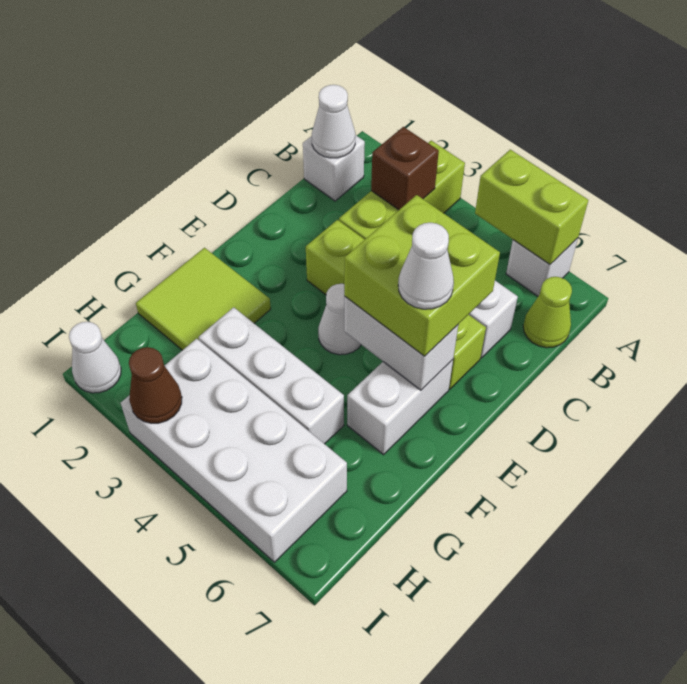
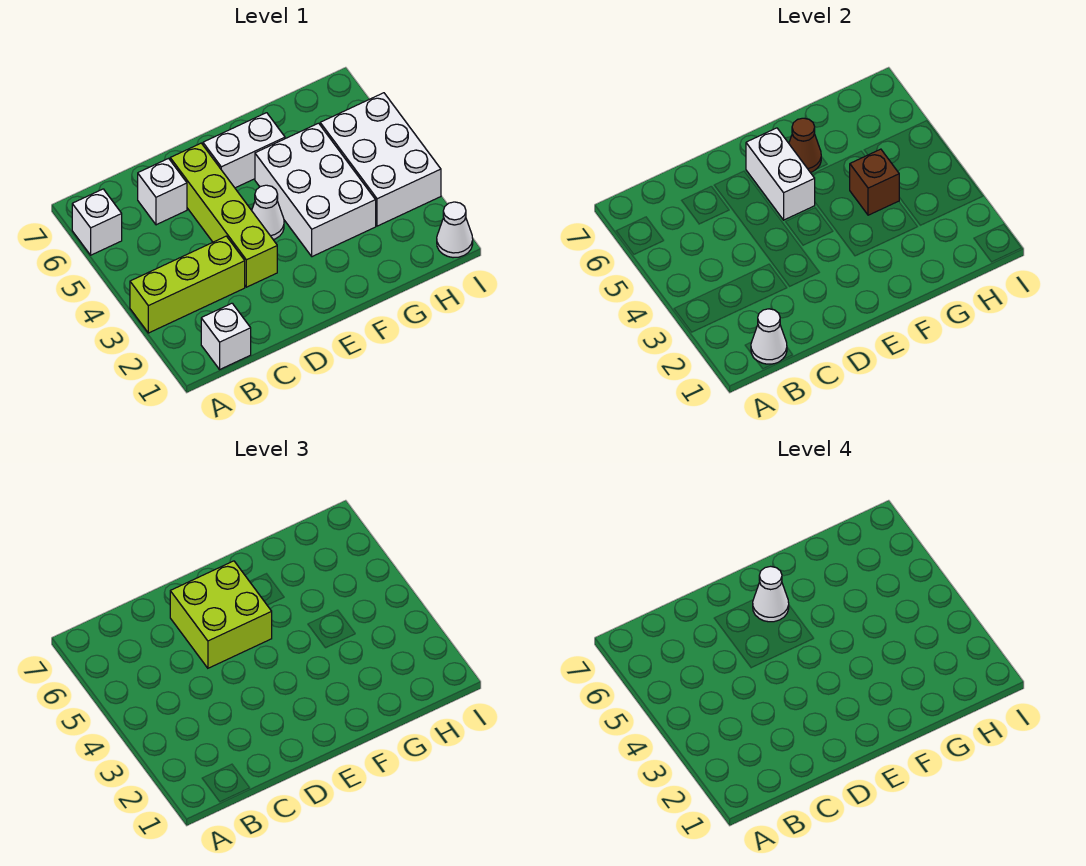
lime 1x2 brick [475,150,588,264] -> none
brown 1x1 brick [371,127,439,210] -> brown 1x1 brick moved to [850,149,899,215]
lime 1x1 cone [523,277,572,348] -> none
lime 2x2 tile [136,248,271,350] -> none
white 1x3 brick [199,307,344,444] -> white 2x3 brick [255,123,376,257]
white 2x4 brick [121,339,347,562] -> white 2x3 brick [320,93,441,226]
brown 1x1 cone [129,347,182,423] -> brown 1x1 cone moved to [789,118,821,173]

